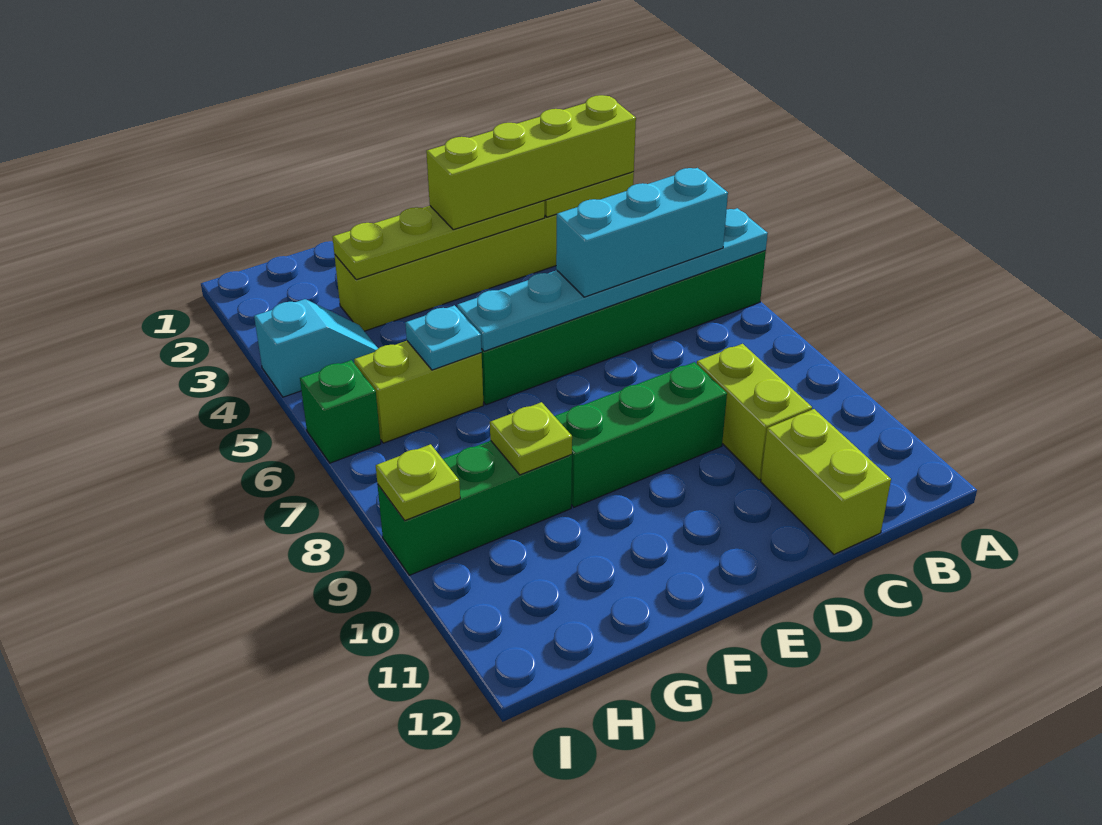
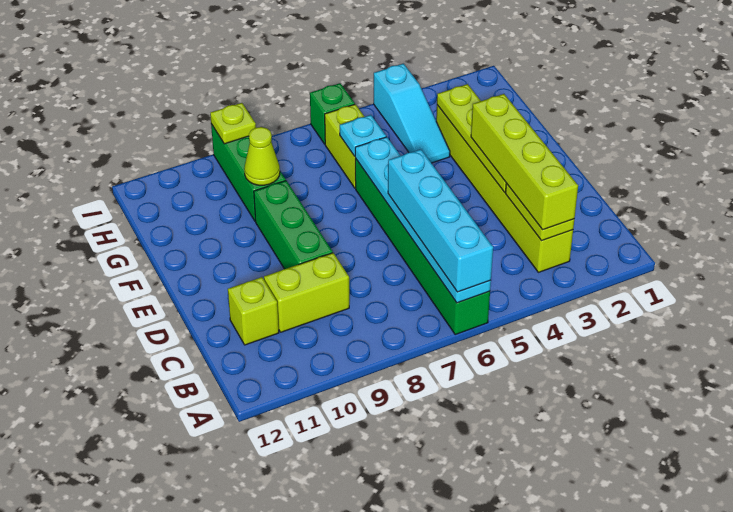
cyan 1x3 brick [556,168,728,297] -> cyan 1x4 brick [388,149,493,292]
lime 1x2 brick [761,409,891,554] -> lime 1x1 brick [228,277,279,345]
lime 1x1 plate [490,402,572,475] -> lime 1x1 cone [244,127,280,185]
cyan 1x2 slope [254,299,378,397] -> cyan 1x3 slope [374,64,450,163]

